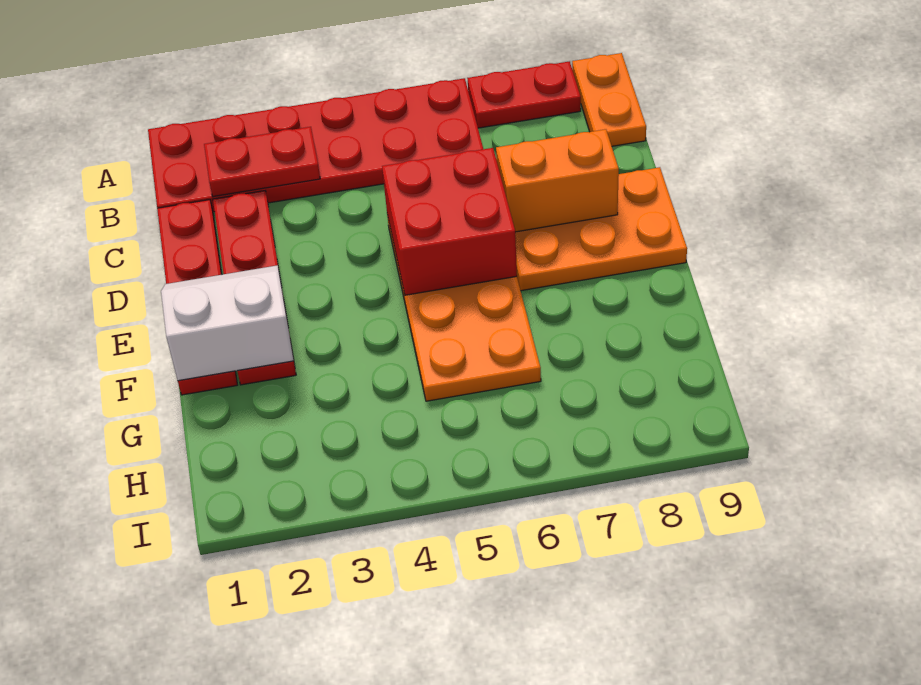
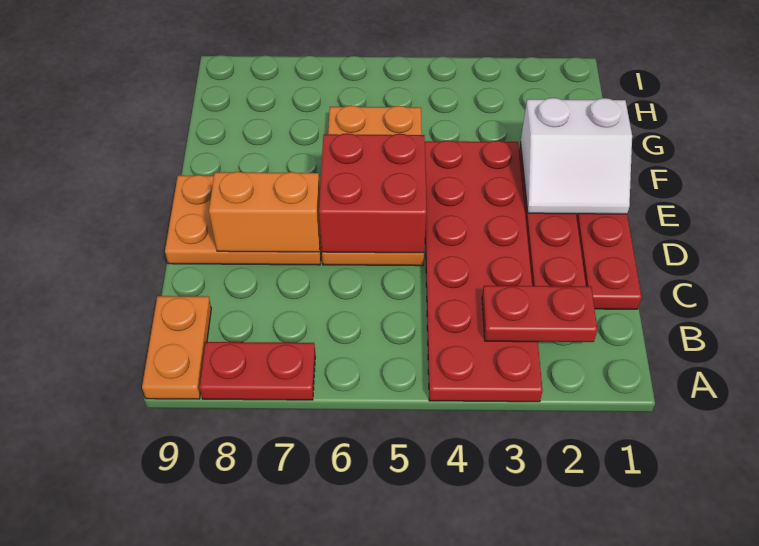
red 2x6 plate [148,78,483,212] -> red 2x6 plate turned to [425,140,543,402]

